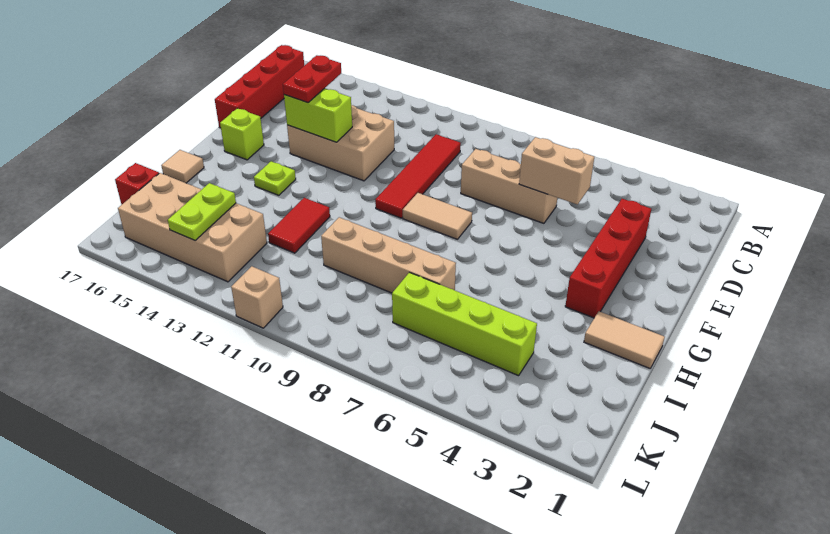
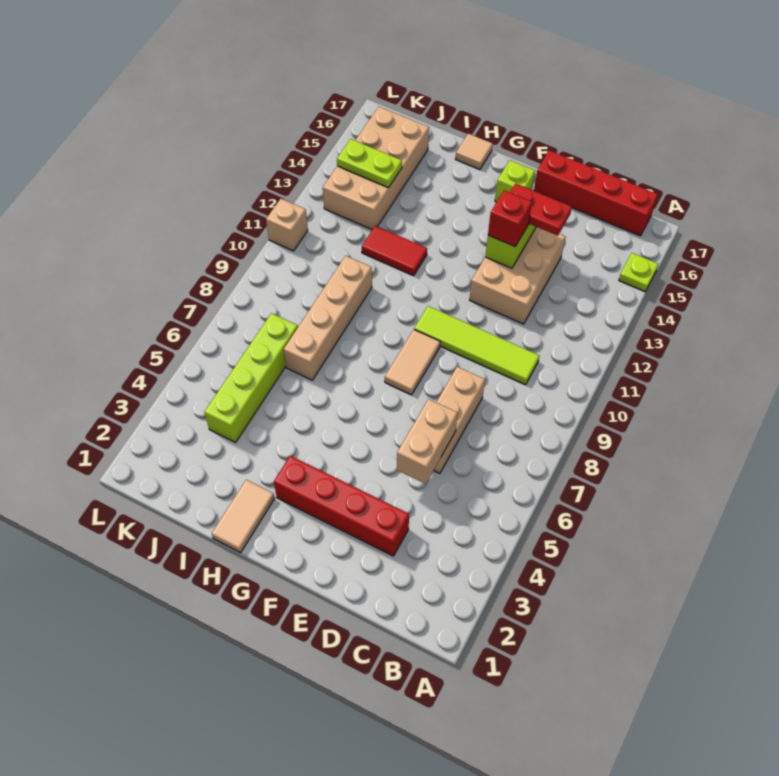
red 1x4 tile [375,134,461,218] -> lime 1x4 tile [414,306,539,385]
lime 1x1 plate [254,161,296,195] -> lime 1x1 plate moved to [619,253,658,292]
red 1x1 brick [115,163,159,205] -> red 1x1 brick moved to [488,190,532,247]

